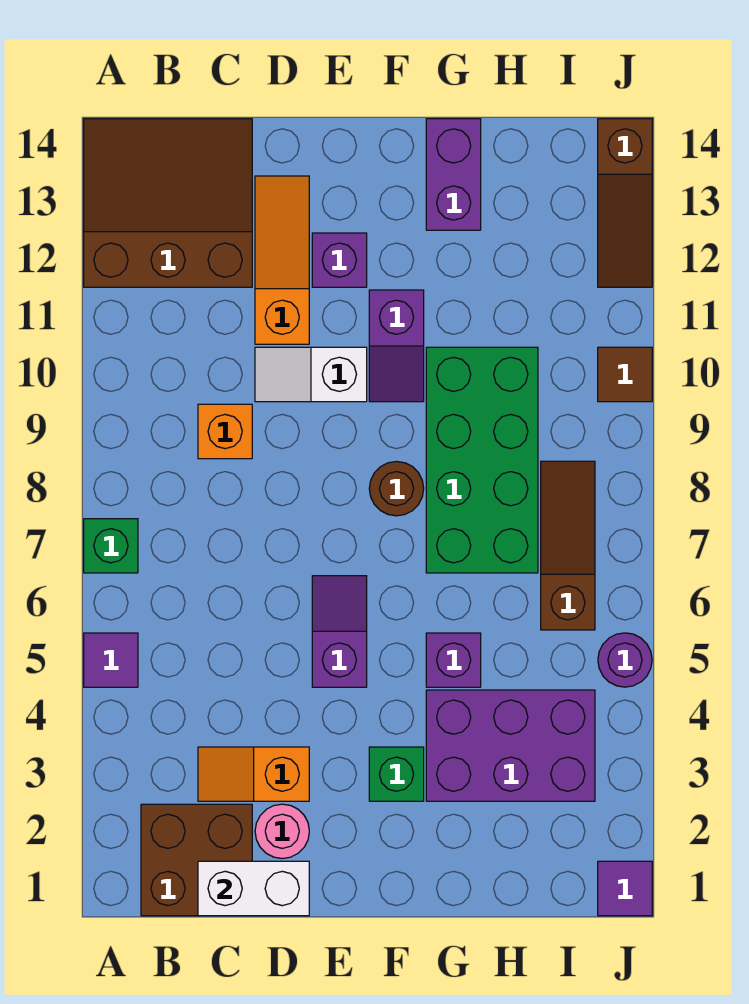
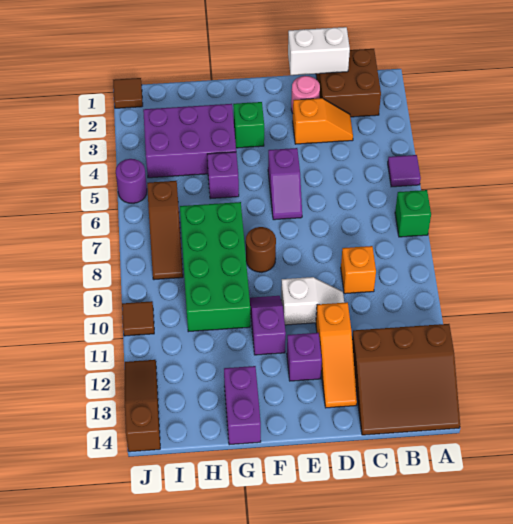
purple 1x1 tile [598,861,652,916] -> brown 1x1 tile [113,78,143,108]

